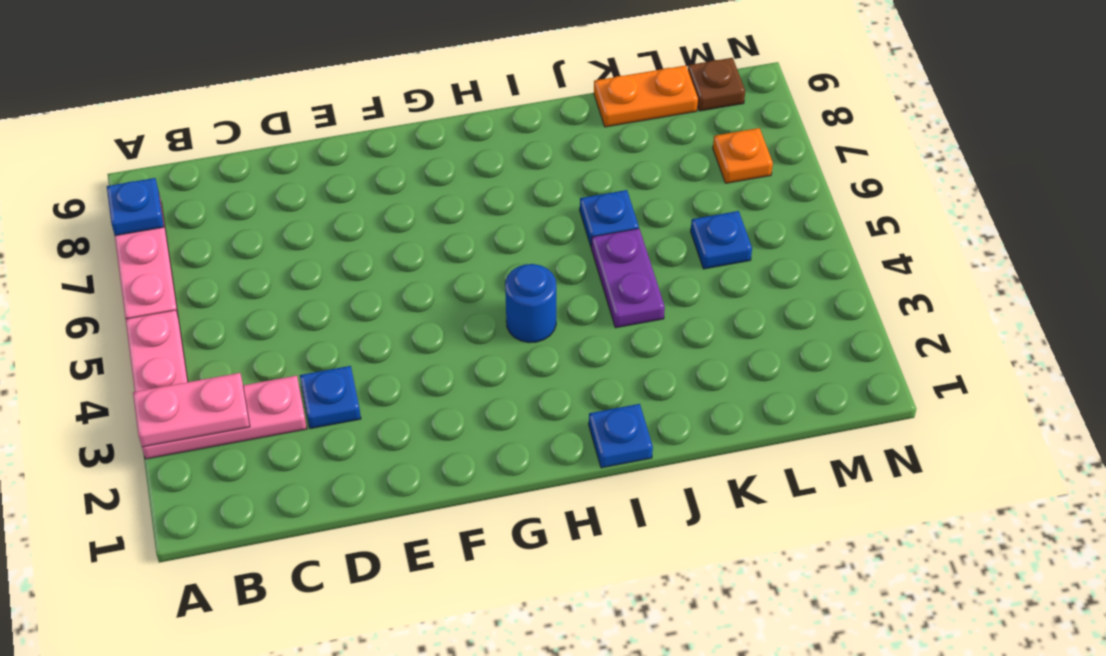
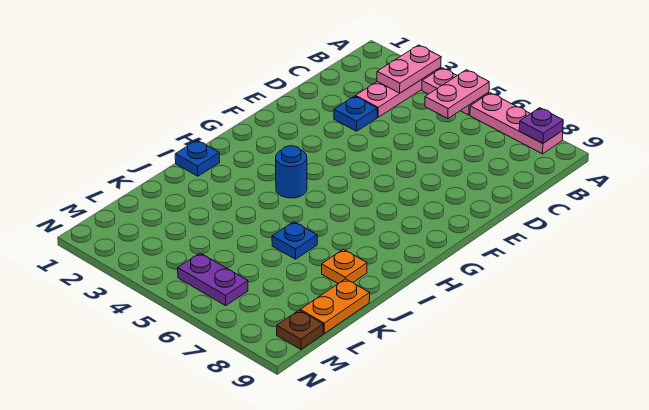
none -> pink 1x2 plate [425,70,489,119]
blue 1x1 plate [107,178,164,236] -> purple 1x1 plate [519,108,563,143]
purple 1x2 plate [591,229,665,328] -> purple 1x2 plate moved to [178,253,248,306]
blue 1x1 plate [691,211,752,269] -> none
orange 1x1 plate [713,128,773,183] -> orange 1x1 plate moved to [322,249,367,284]

